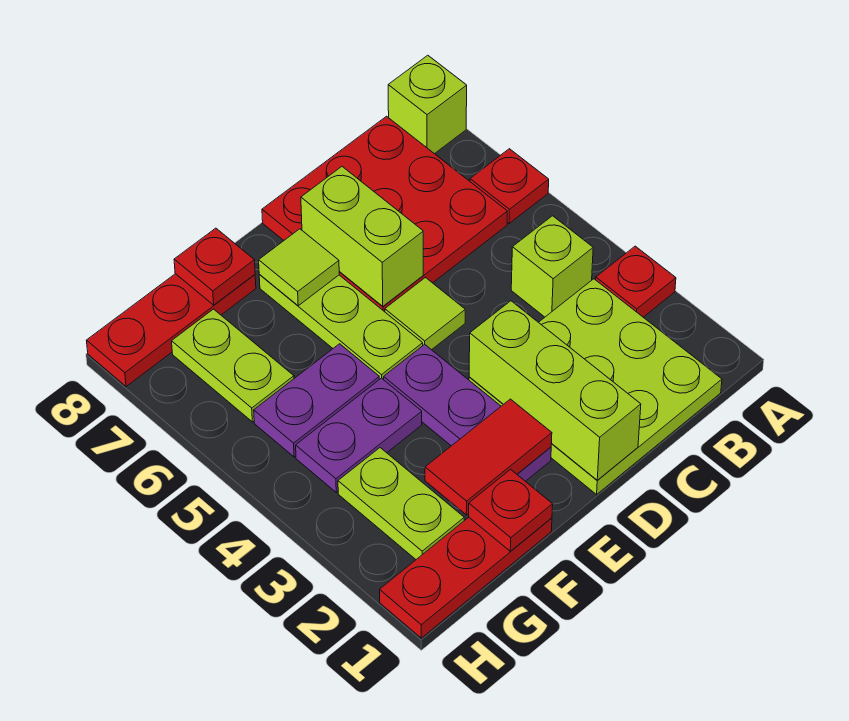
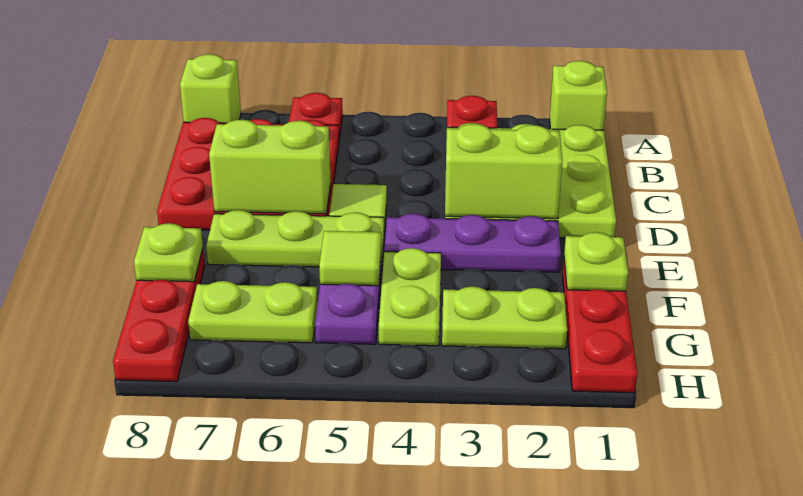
lime 1x1 brick [511,216,593,317] -> lime 1x1 brick moved to [550,61,607,130]
lime 1x3 brick [469,301,641,480] -> lime 1x2 brick [445,124,562,219]
red 1x2 tile [425,399,552,515] -> none
lime 1x1 tile [259,229,339,306] -> lime 1x1 tile moved to [319,231,381,286]
red 1x1 plate [469,469,553,551] -> lime 1x1 plate [564,232,628,291]
purple 1x2 plate [296,378,422,492] -> lime 1x2 plate [379,248,441,346]
red 1x1 plate [174,228,255,305] -> lime 1x1 plate [134,223,203,282]

